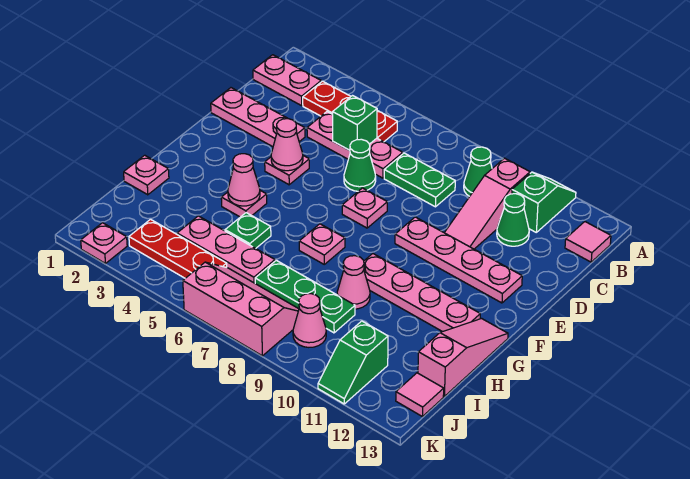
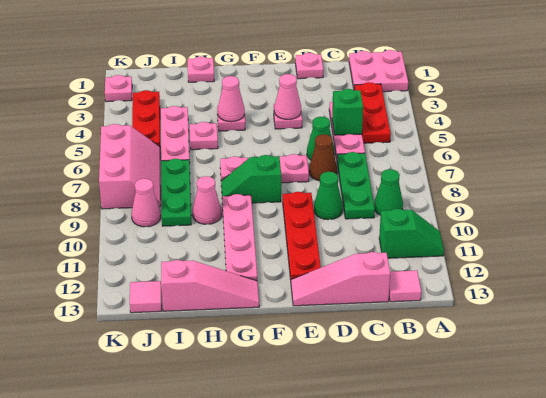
pink 1x2 plate [253,55,321,106] -> pink 2x2 plate [349,50,408,92]
pink 1x3 slope [444,158,530,249] -> pink 1x3 slope moved to [291,252,390,306]
green 1x2 plate [384,153,455,207] -> green 1x3 plate [337,152,375,219]
green 1x1 cone [497,194,529,246] -> green 1x1 cone moved to [314,172,343,220]
pink 1x3 plate [211,88,305,147] -> pink 1x1 plate [295,53,323,79]
none -> brown 1x1 cone [309,134,337,181]
pink 1x4 plate [395,217,522,303] -> red 1x4 plate [283,192,321,280]
green 1x1 plate [225,213,271,248] -> pink 1x1 plate [190,122,218,150]
green 1x2 slope [318,321,388,404] -> green 1x2 slope moved to [221,155,281,203]

